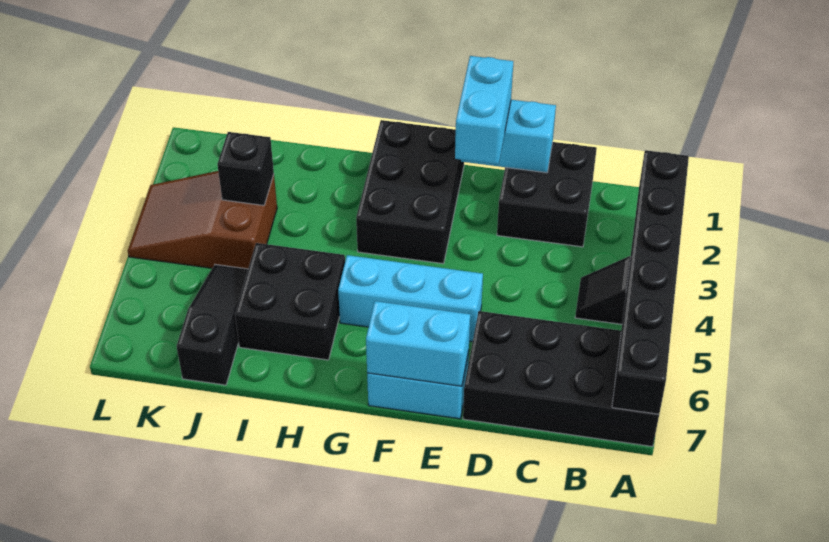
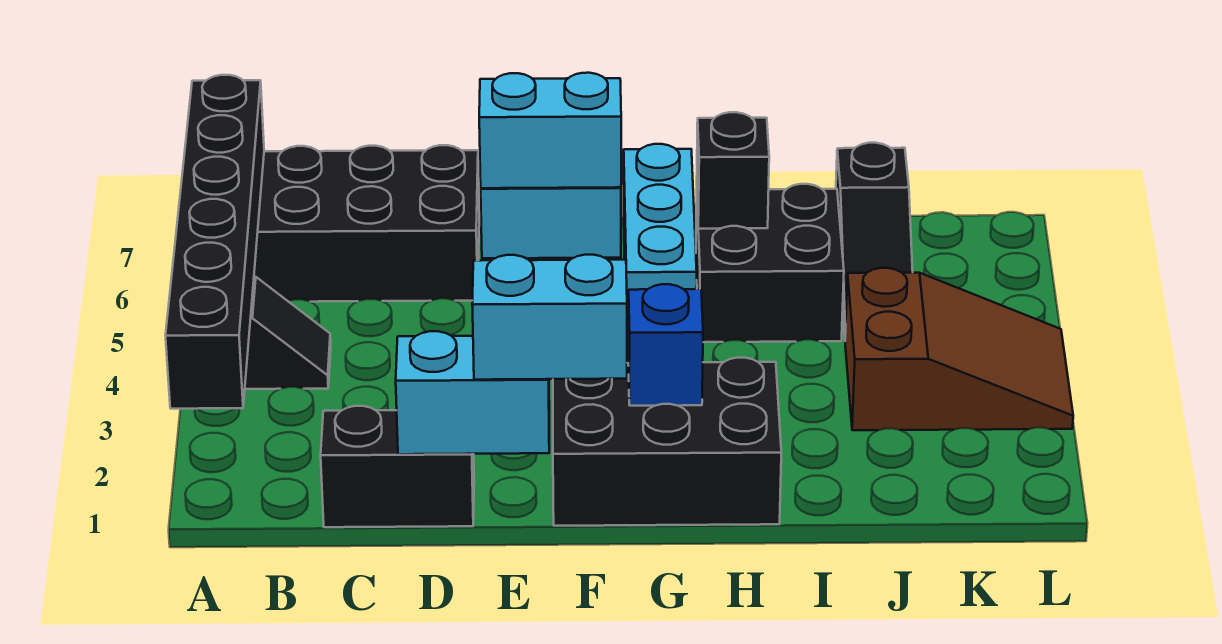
black 2x2 brick [497,142,597,247] -> black 1x2 brick [321,406,474,527]
cyan 1x2 brick [455,56,513,164] -> cyan 1x2 brick turned to [472,255,627,380]
cyan 1x3 brick [338,255,483,342] -> cyan 1x3 brick turned to [624,144,697,343]
black 2x3 brick [356,120,464,264] -> black 2x3 brick turned to [553,358,781,526]
none -> blue 1x1 brick [628,284,703,406]
black 1x1 brick [217,132,274,205] -> black 1x1 brick moved to [697,112,769,229]

